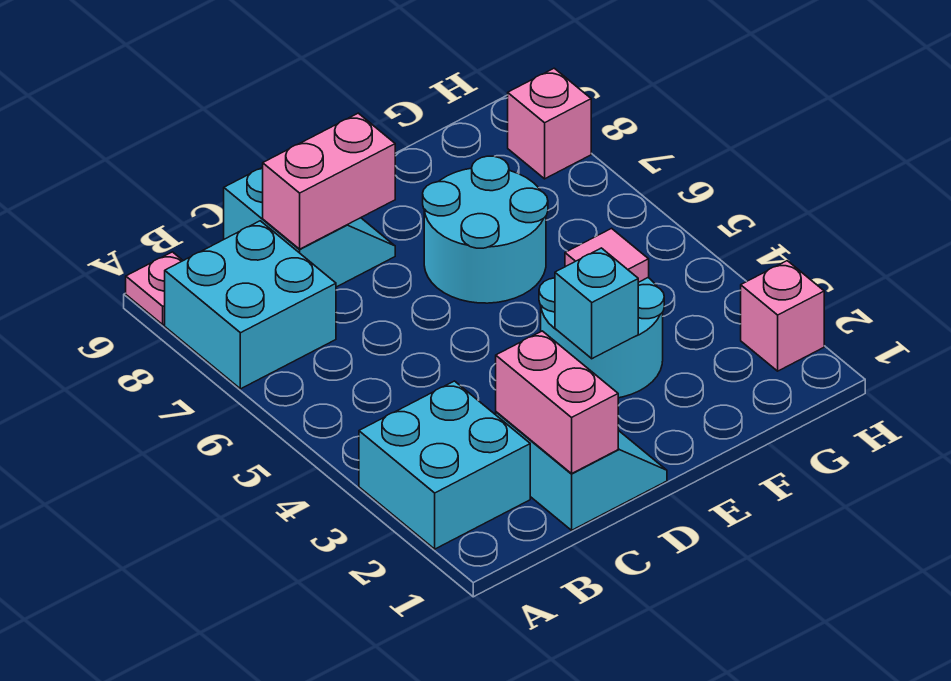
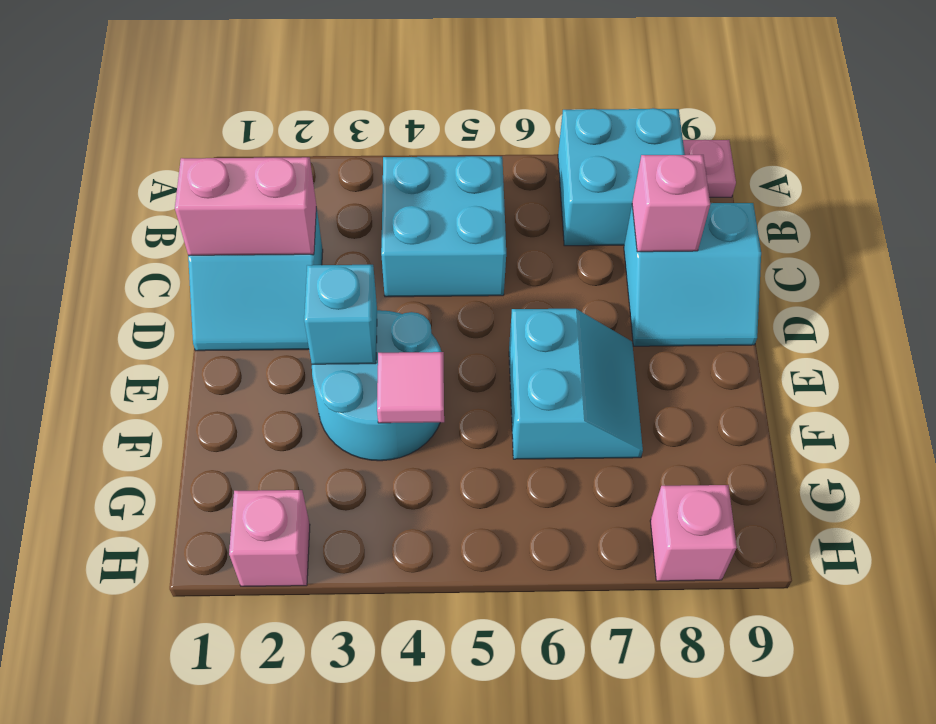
cyan 2x2 brick [359,381,530,549] -> cyan 2x2 brick moved to [381,156,506,297]
pink 1x2 brick [263,113,395,249] -> pink 1x1 brick [632,155,710,252]
cyan 2x2 round brick [423,156,548,303] -> cyan 2x2 slope [509,309,643,459]

